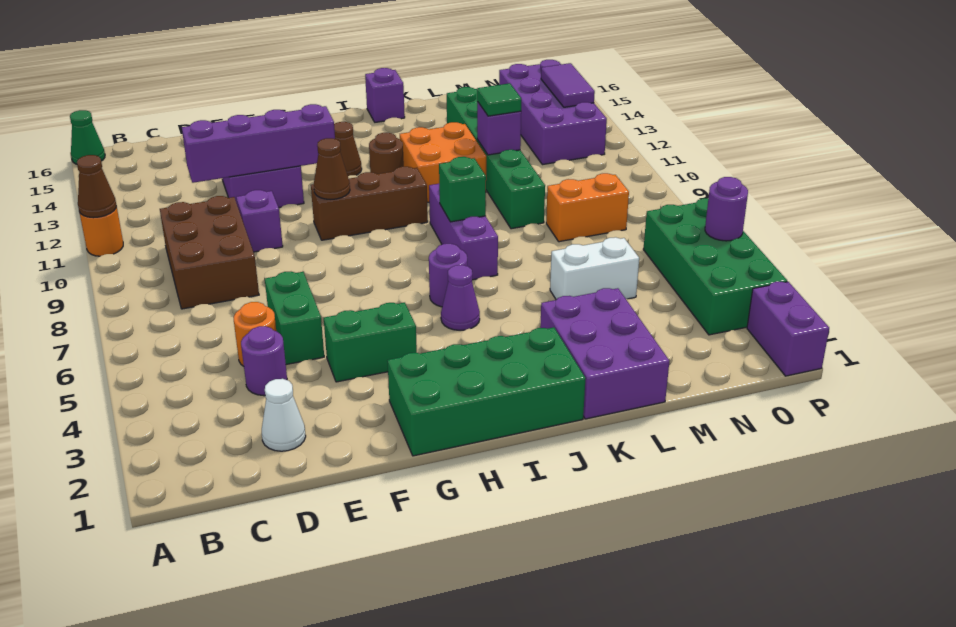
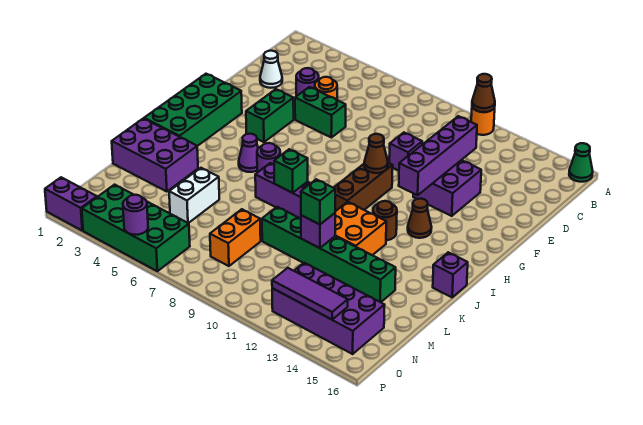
brown 2x3 brick [160,196,259,309] -> none
green 1x1 tile [477,83,521,116] -> green 1x1 brick [301,179,335,225]
purple 1x2 tile [541,63,595,107] -> purple 1x3 tile [272,268,348,320]

